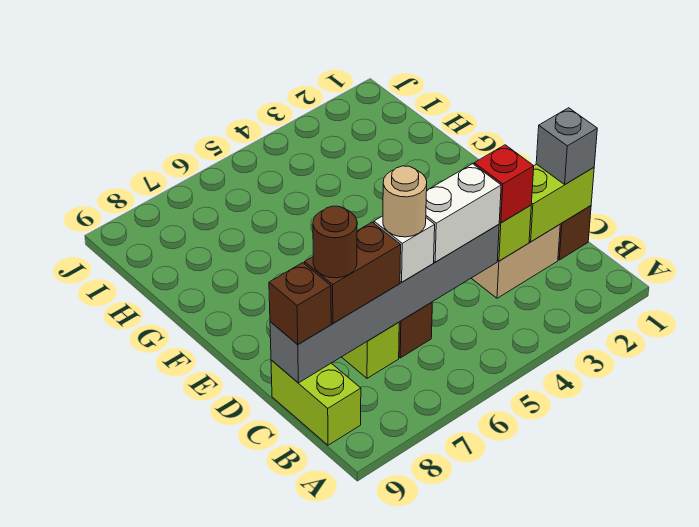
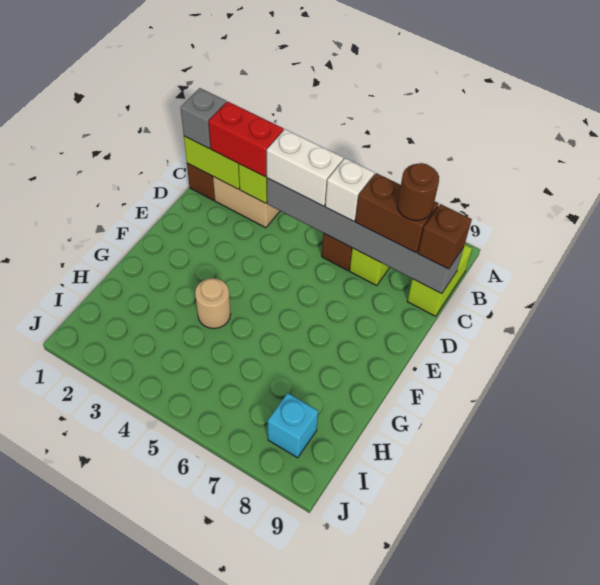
red 1x1 brick [474,145,534,223] -> red 1x2 brick [209,101,284,177]
tan 1x1 round brick [383,166,427,237] -> tan 1x1 round brick moved to [195,278,230,329]
none -> cyan 1x1 brick [268,393,318,458]

